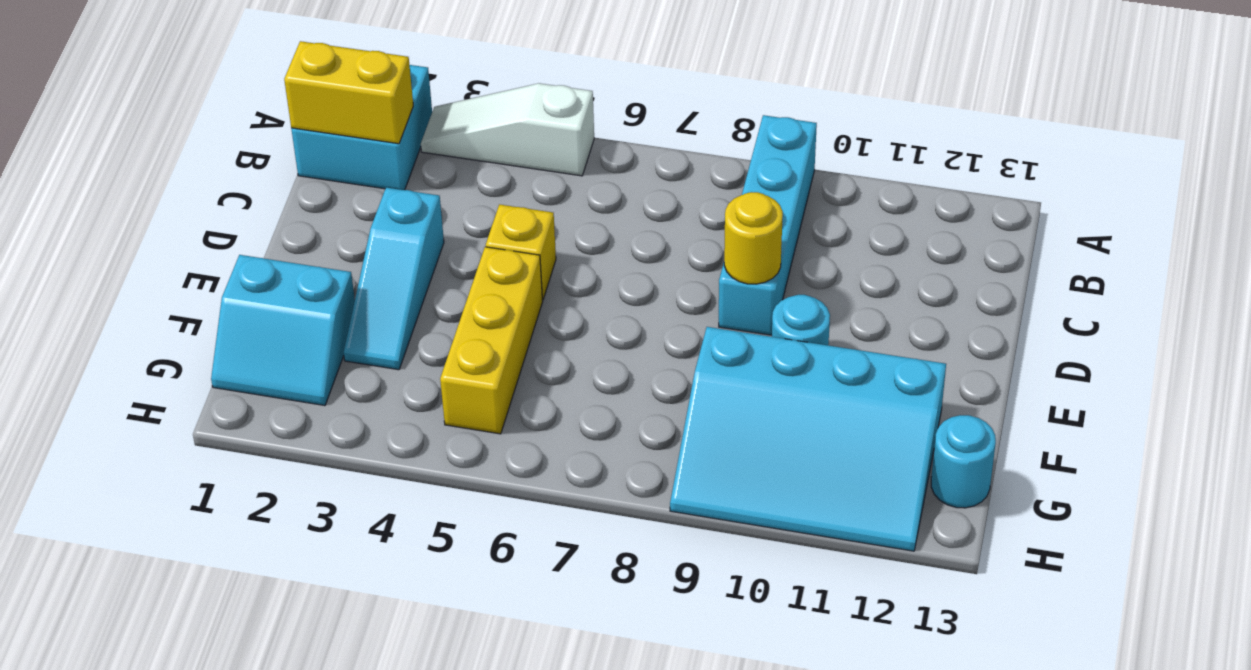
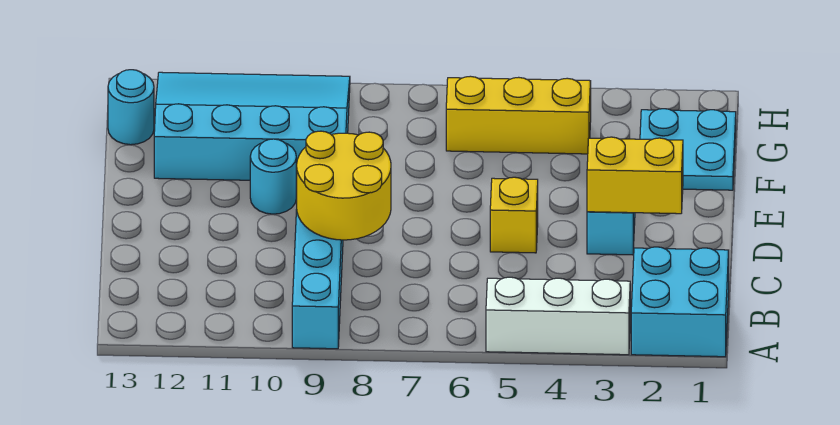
white 1x3 slope [421,83,594,176] -> white 1x3 brick [486,277,630,355]
yellow 1x2 brick [284,41,413,144] -> yellow 1x2 brick moved to [587,137,683,214]
yellow 1x1 round brick [724,192,783,284] -> yellow 2x2 round brick [296,131,391,240]
yellow 1x3 brick [440,247,543,434] -> yellow 1x3 brick turned to [446,76,591,154]
cyan 2x2 slope [211,255,355,406] -> cyan 2x2 plate [640,109,736,190]

